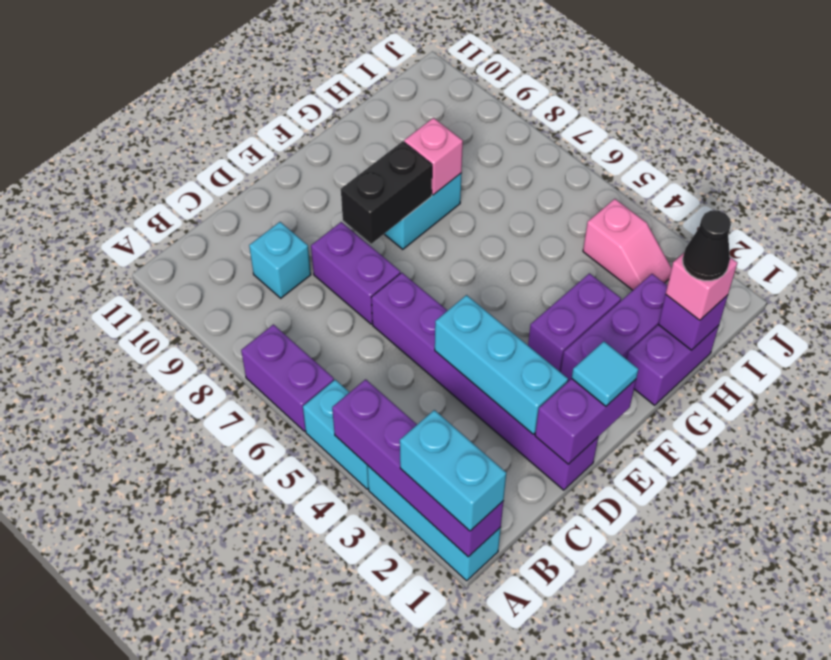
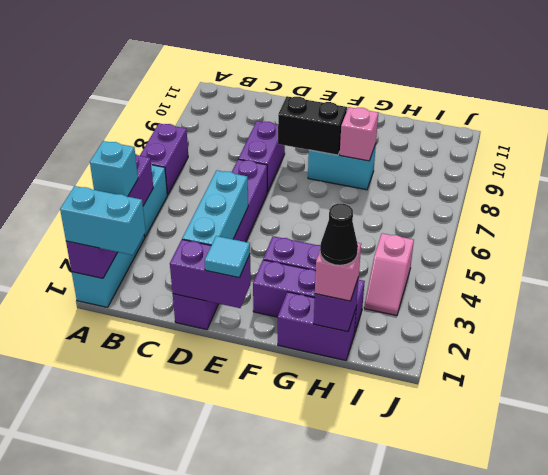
cyan 1x2 brick [400,410,506,531] -> cyan 1x2 brick turned to [60,186,146,255]
cyan 1x1 brick [249,222,311,298] -> cyan 1x1 brick moved to [90,141,138,197]

